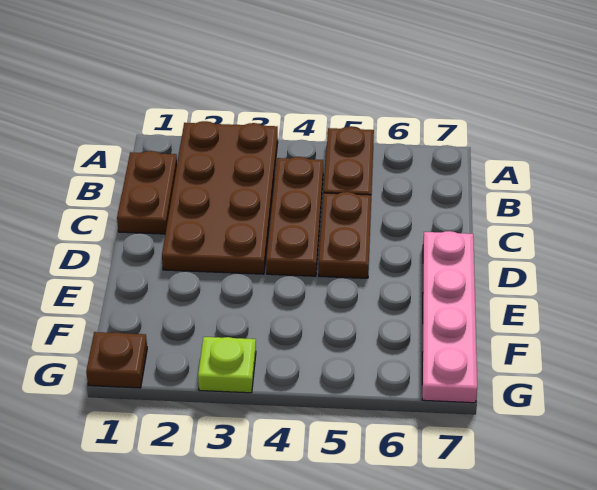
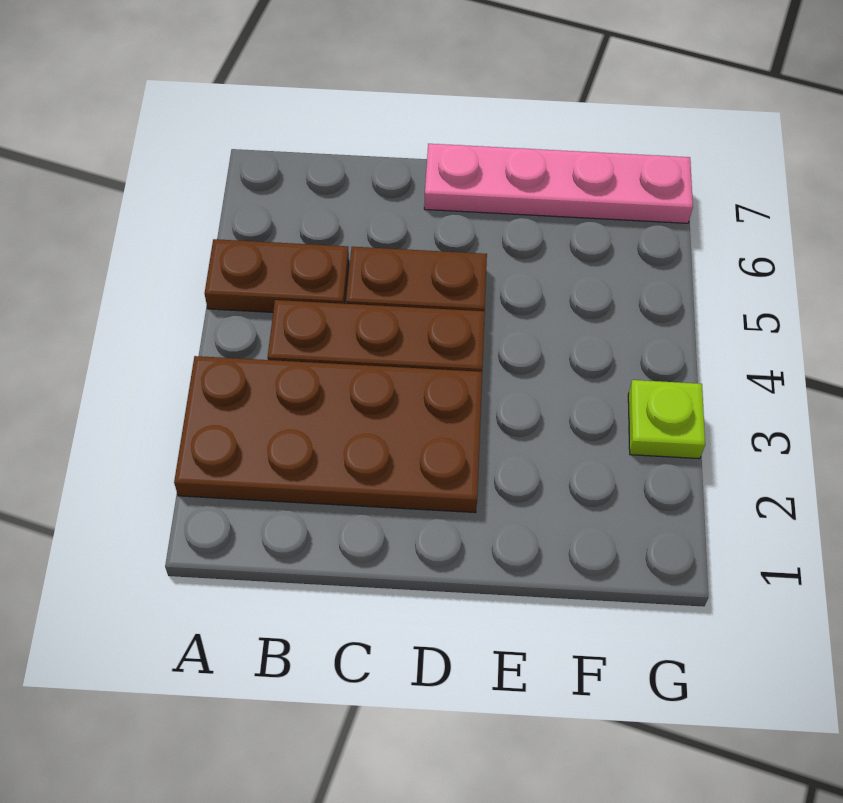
brown 1x2 plate [117,151,177,234] -> none
brown 1x1 plate [86,332,147,388] -> none

